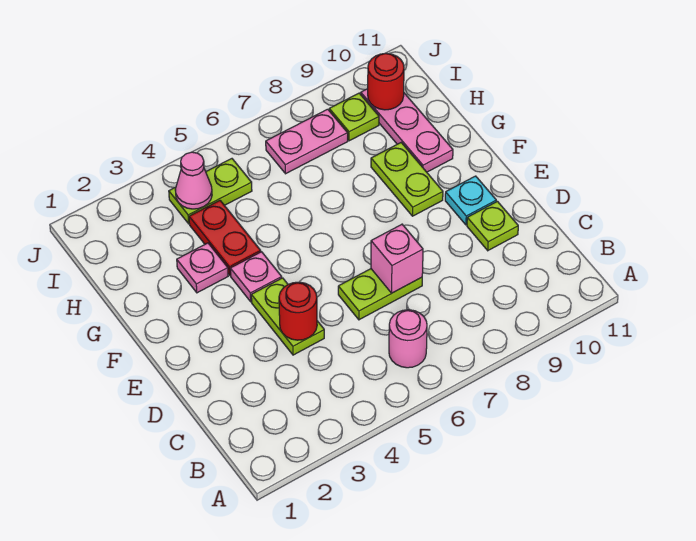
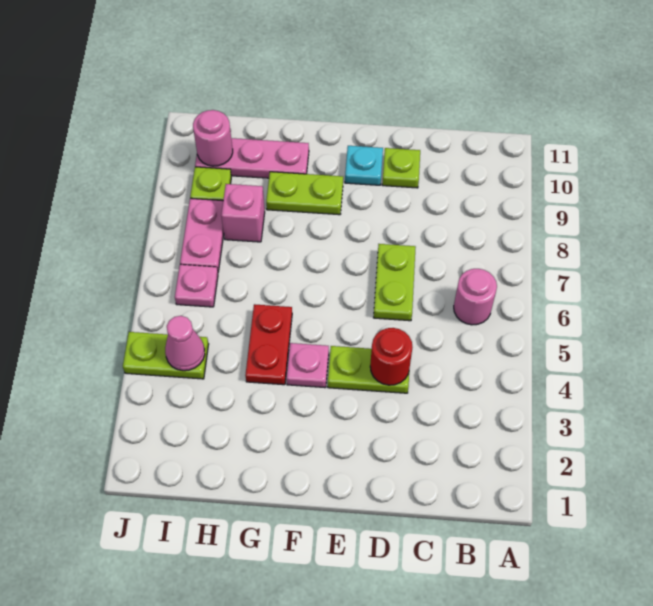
pink 1x1 brick [371,224,423,293] -> pink 1x1 brick moved to [221,184,265,242]
pink 1x1 plate [177,243,228,293] -> pink 1x1 plate moved to [175,264,218,307]
red 1x2 plate [189,201,261,275] -> red 1x2 plate turned to [245,304,292,385]
lime 1x2 plate [169,159,252,224] -> lime 1x2 plate turned to [123,332,209,379]
red 1x1 round brick [368,53,404,110] -> pink 1x1 round brick [193,110,233,166]

